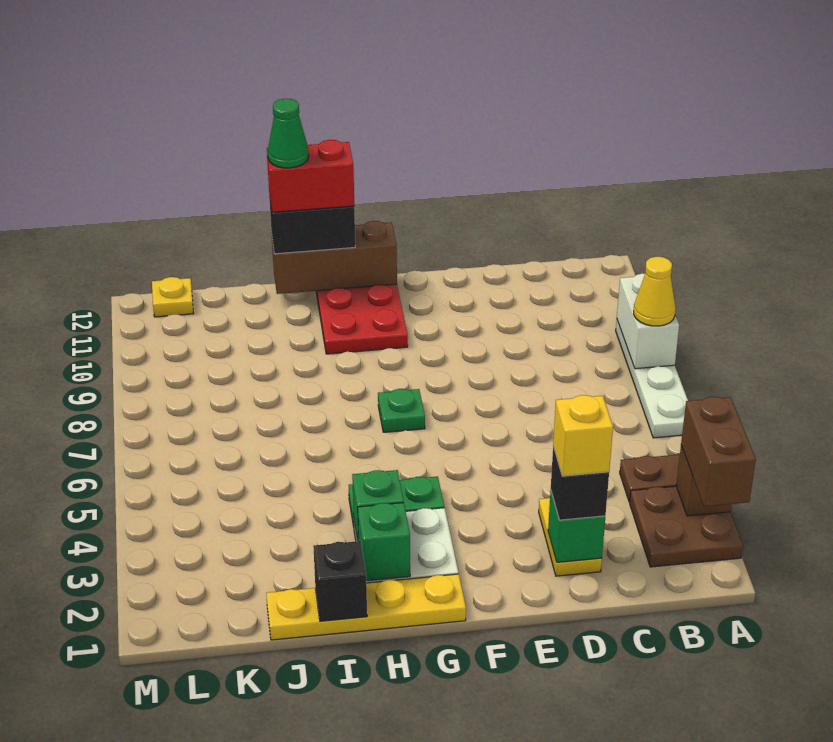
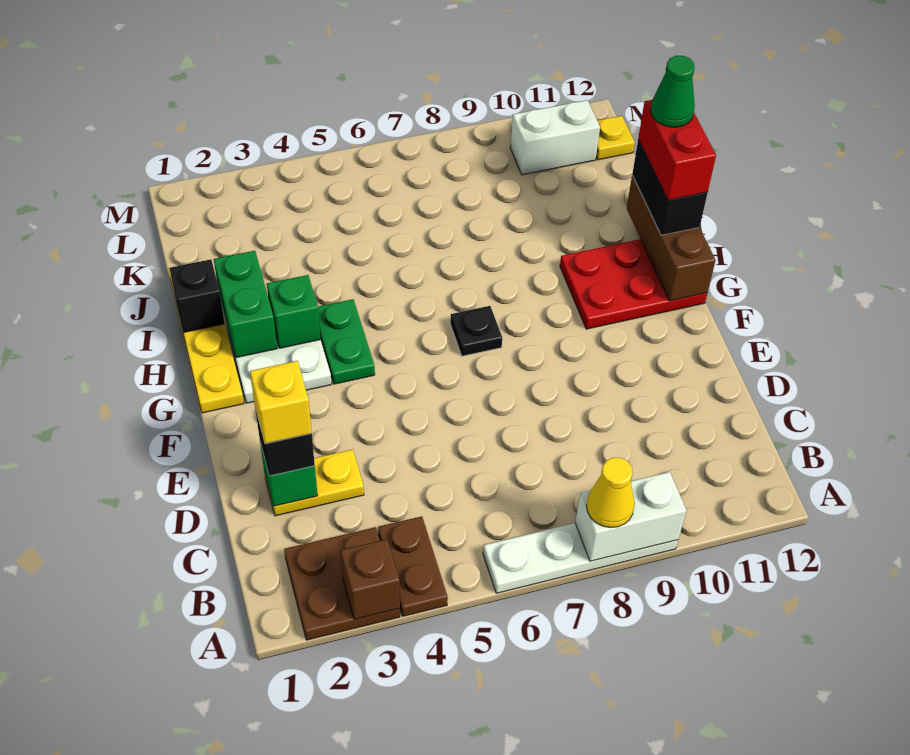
brown 1x2 brick [681,397,756,507] -> none
green 1x1 plate [378,389,425,432] -> black 1x1 plate [450,306,502,356]
green 1x1 brick [358,503,410,581] -> green 1x2 brick [214,251,277,358]
none -> white 1x2 brick [510,100,600,175]

